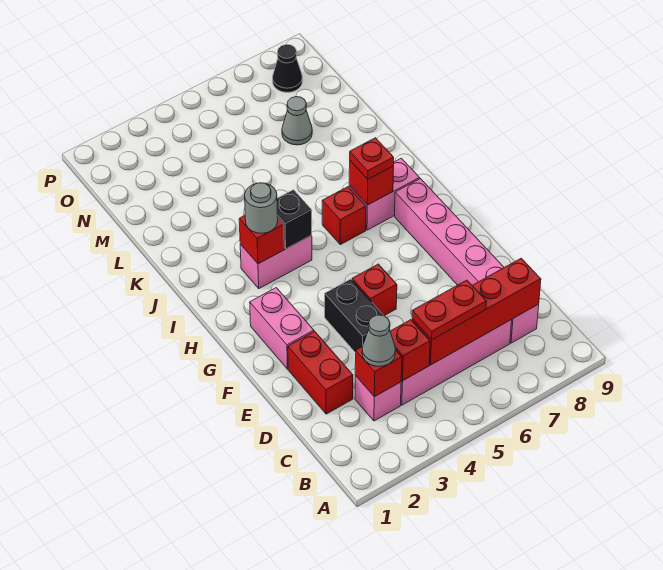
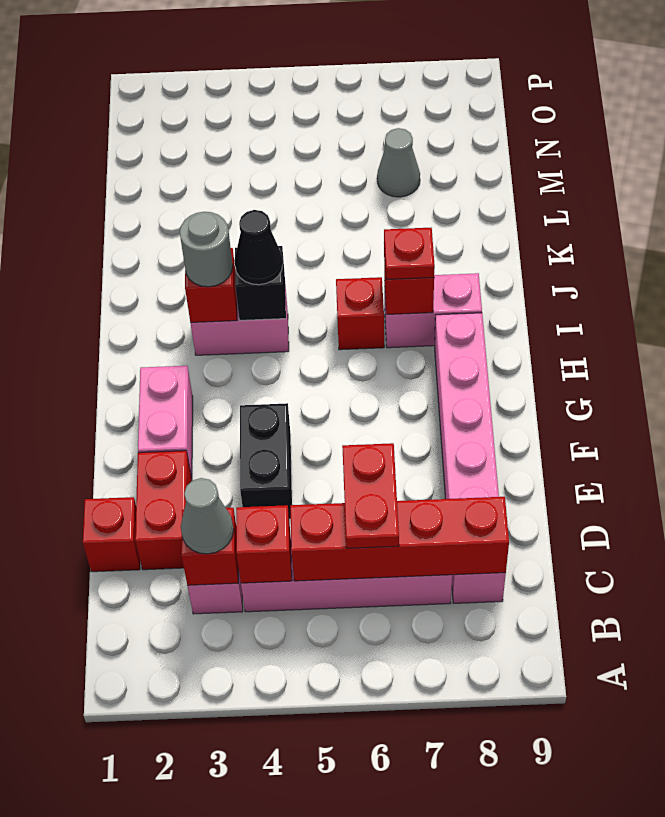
red 1x2 plate [412,280,487,340] -> red 1x2 plate turned to [342,443,399,548]
red 1x1 brick [352,264,397,316] -> red 1x1 brick moved to [83,497,140,572]
black 1x1 cone [273,44,302,92] -> black 1x1 cone moved to [234,210,283,285]

